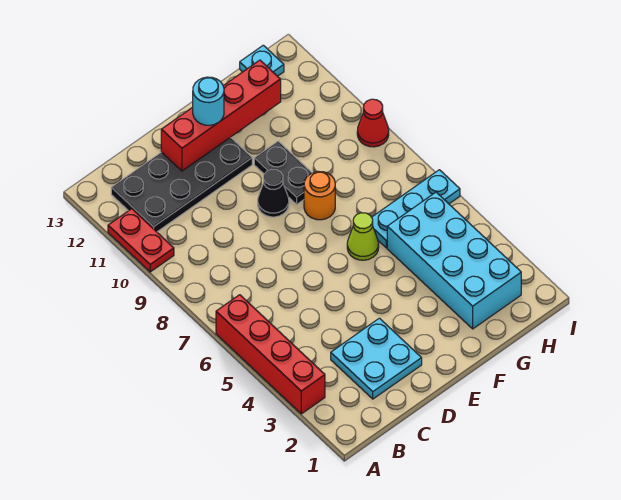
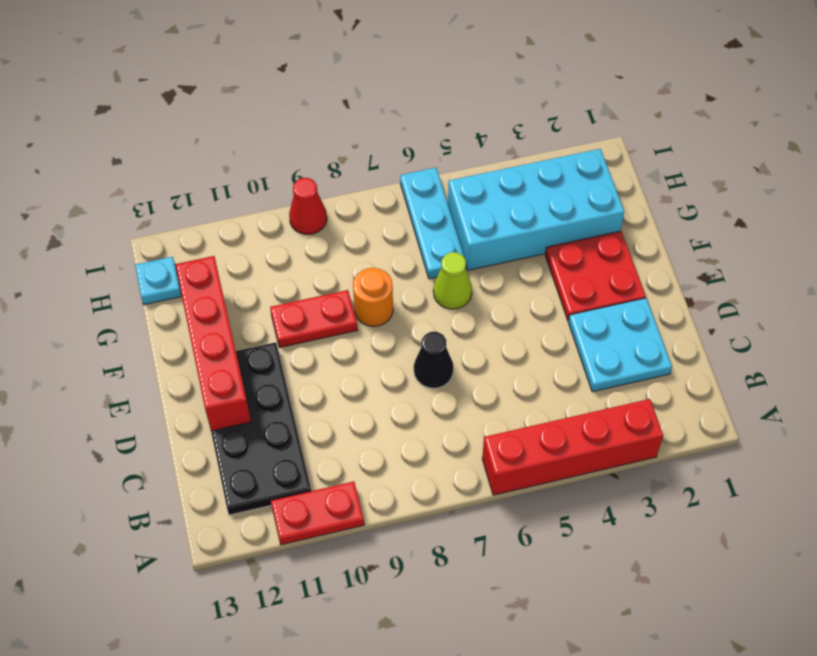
none -> red 2x2 plate [545,231,646,321]
black 1x1 cone [258,170,289,217] -> black 1x1 cone moved to [414,332,453,388]
cyan 1x1 round brick [193,77,224,125] -> none
black 1x2 plate [254,141,312,204] -> red 1x2 plate [270,290,357,348]

